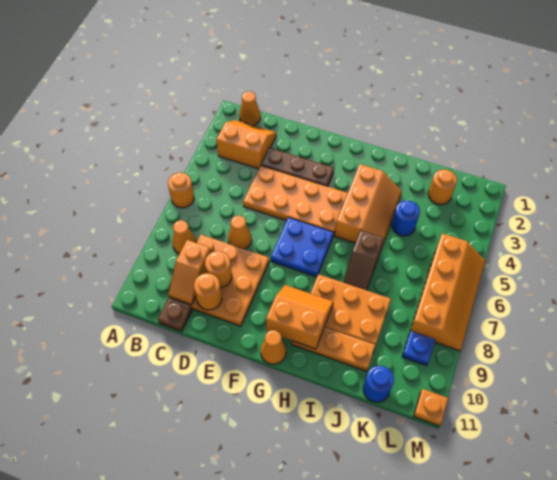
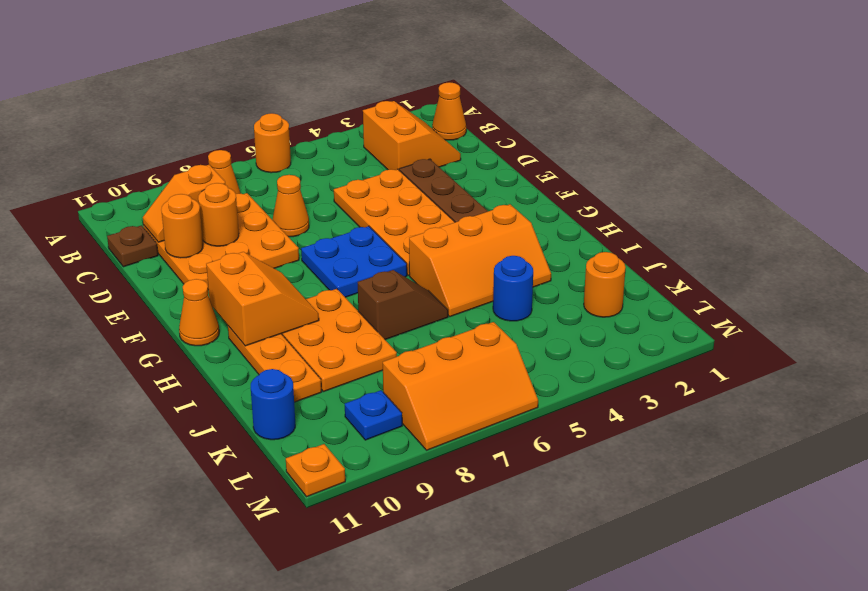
brown 1x2 slope [343,230,384,290] -> brown 1x2 slope turned to [358,270,448,340]
orange 2x4 slope [410,233,485,351] -> orange 2x3 slope [382,322,538,450]

